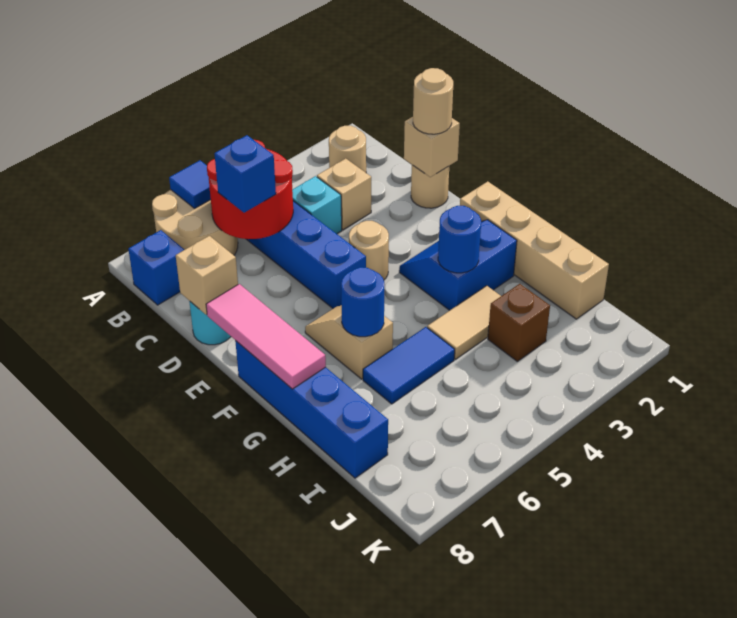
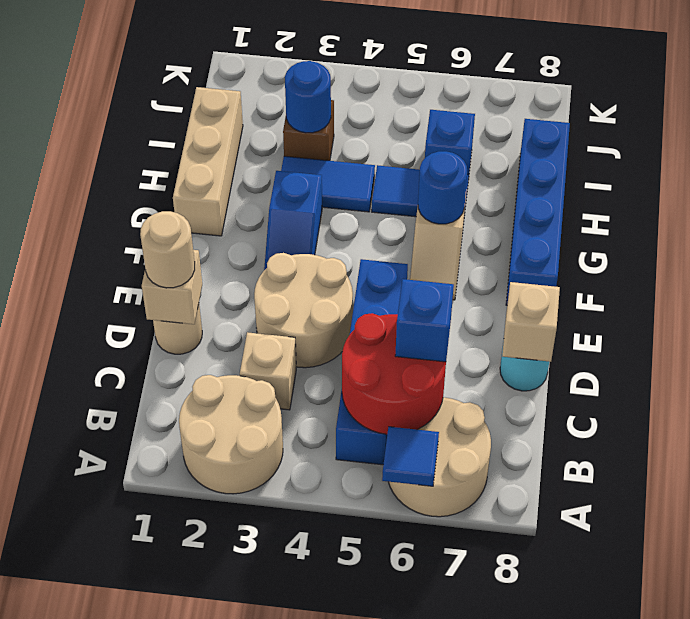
tan 1x1 round brick [329,126,366,173] -> tan 2x2 round brick [179,375,283,494]
blue 1x1 brick [128,230,184,305] -> blue 1x1 brick moved to [425,110,475,180]
cyan 1x1 brick [292,176,342,234] -> none
tan 1x1 round brick [349,221,389,280] -> tan 2x2 round brick [254,253,353,368]
pink 1x3 tile [206,284,326,389] -> none
tan 1x4 brick [460,181,609,319] -> tan 1x3 brick [173,87,243,236]
blue 2x2 slope [399,220,517,310] -> blue 1x2 slope [264,171,322,270]
blue 1x1 round brick [438,206,481,273] -> blue 1x1 round brick moved to [285,61,331,133]
tan 1x2 tile [427,286,501,359] -> blue 1x2 tile [281,156,375,212]

